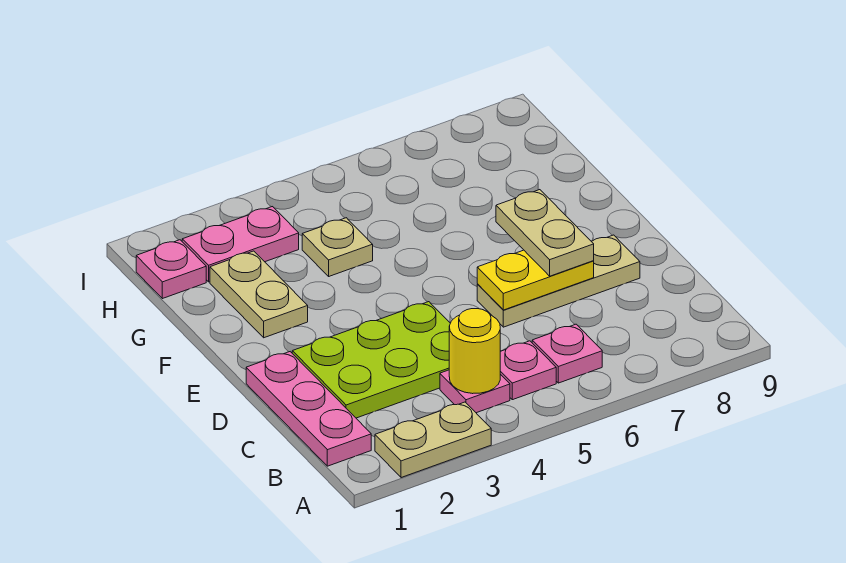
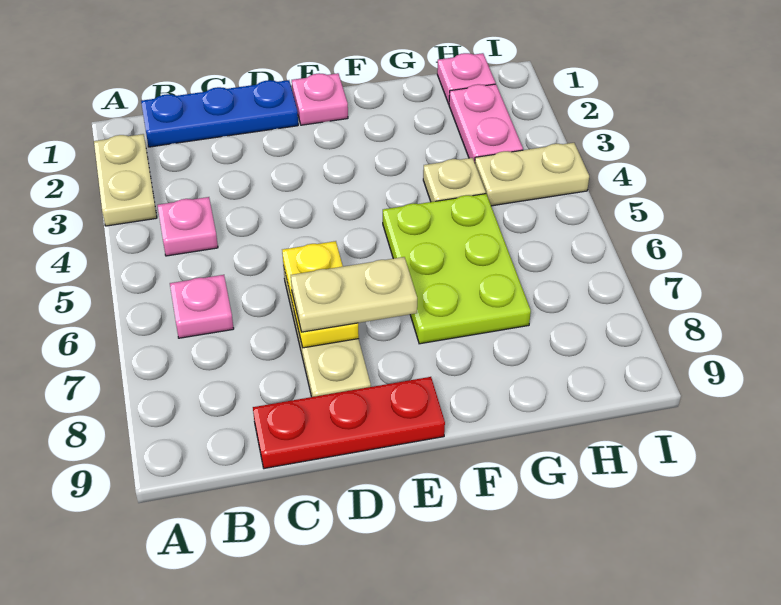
pink 1x3 plate [246,352,371,466] -> blue 1x3 plate [141,80,298,147]
yellow 1x1 round brick [449,309,500,394] -> none
pink 1x1 plate [500,341,556,400] -> pink 1x1 plate moved to [292,73,348,125]
lime 2x3 plate [292,302,450,418] -> lime 2x3 plate moved to [383,194,531,344]
none -> red 1x3 plate [253,377,445,469]
tan 1x2 plate [210,251,308,338] -> tan 1x2 plate moved to [475,143,589,206]

